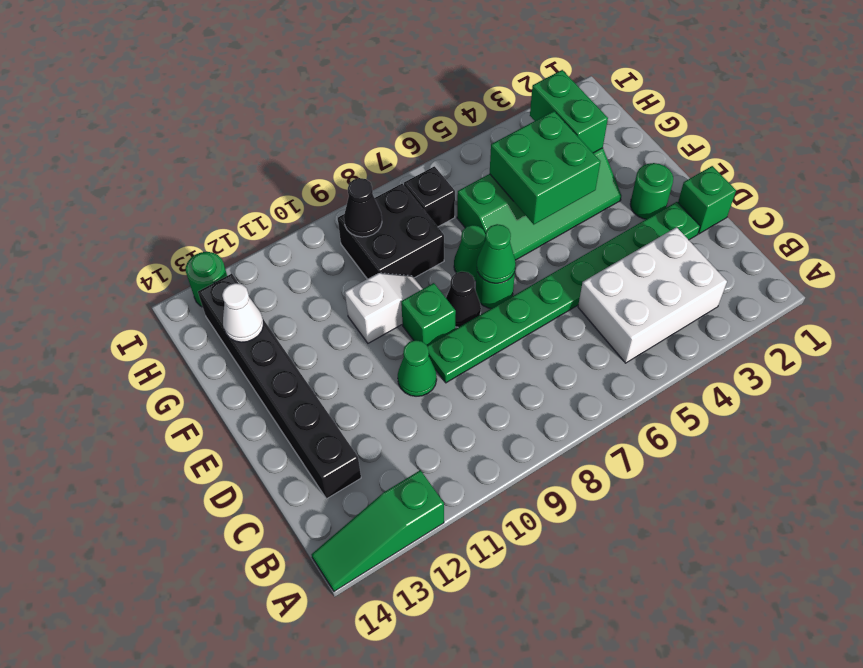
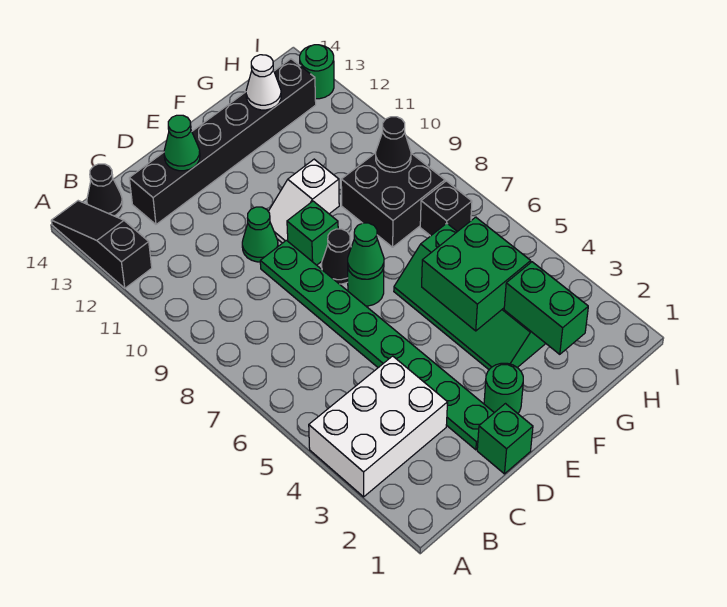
green 1x3 slope [311,470,444,591] -> black 1x3 slope [51,201,152,288]
white 2x3 brick [578,227,727,363] -> white 2x3 brick turned to [309,356,448,497]
none -> black 1x1 cone [87,164,123,216]
green 1x1 cone [454,225,485,281] -> green 1x1 cone moved to [164,115,200,171]
white 1x2 slope [345,273,422,343] -> white 1x2 slope turned to [268,159,339,243]
green 1x2 brick [530,70,608,153] -> green 1x2 brick turned to [504,262,588,354]

